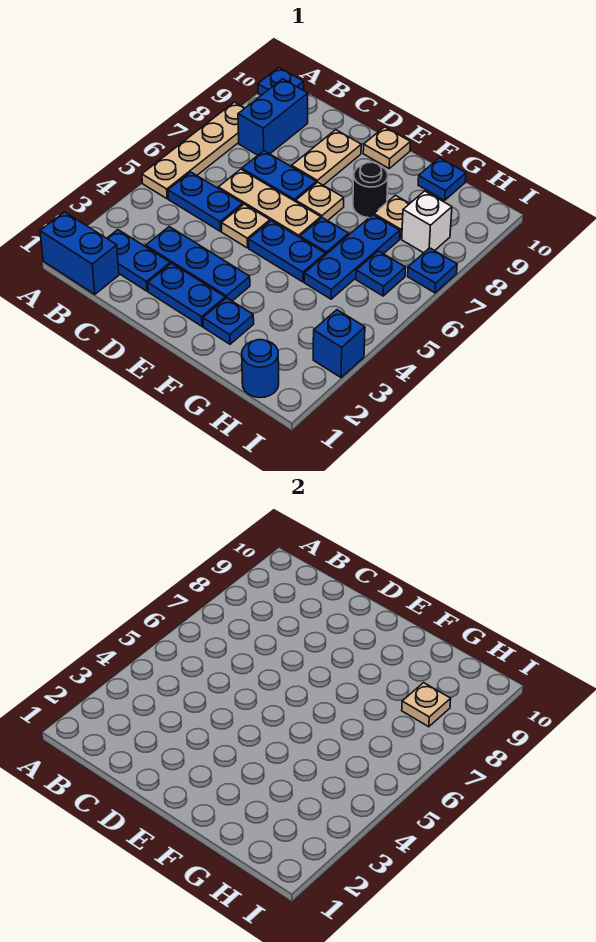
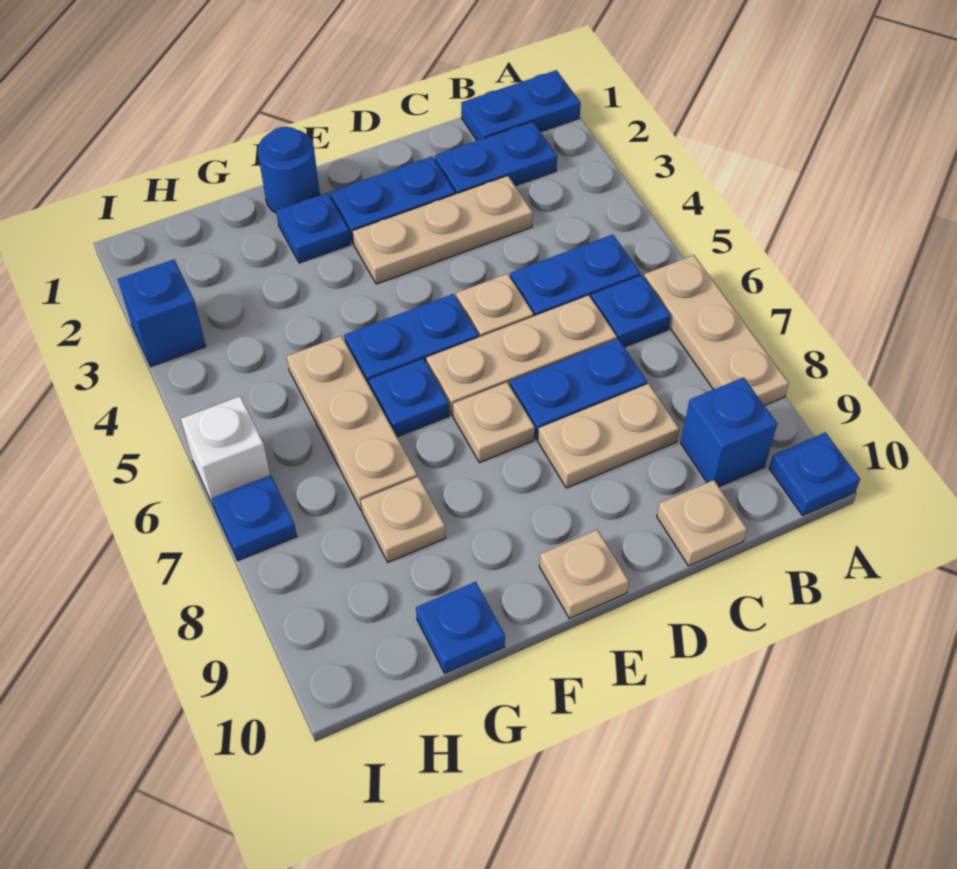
blue 1x2 brick [40,212,119,294] -> blue 1x2 plate [461,70,581,141]
tan 1x4 plate [142,102,245,199] -> tan 1x3 plate [644,255,789,406]
blue 1x2 brick [238,79,308,155] -> blue 1x1 brick [681,377,777,487]
blue 1x3 plate [146,227,250,301] -> tan 1x3 plate [353,176,533,284]
tan 1x2 plate [292,130,361,185] -> tan 1x2 plate turned to [538,384,679,488]
black 1x1 round brick [353,162,388,218] -> none
blue 1x3 plate [304,215,400,299] -> tan 1x3 plate [287,336,417,511]
blue 1x1 round brick [242,340,279,398] -> blue 1x1 round brick moved to [258,127,320,213]
blue 1x1 plate [356,251,406,296] -> blue 1x1 plate moved to [591,275,671,347]
white 1x1 brick [402,191,452,253] -> white 1x1 brick moved to [181,396,270,507]
tan 1x1 plate [402,683,451,727] -> tan 1x1 plate moved to [657,480,747,566]

